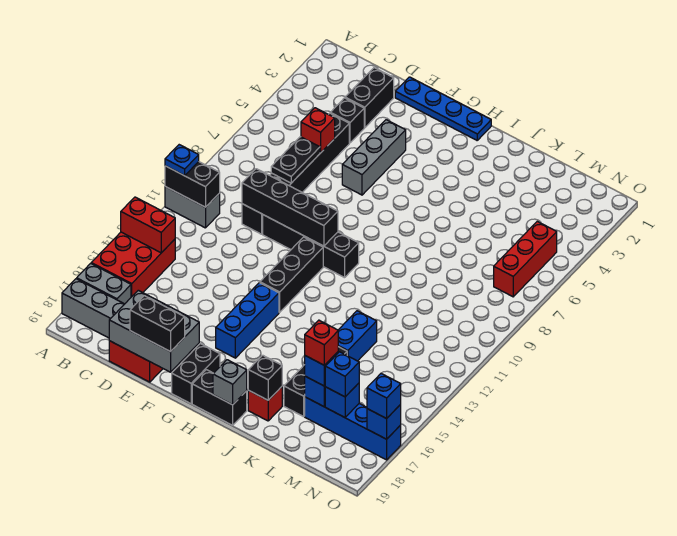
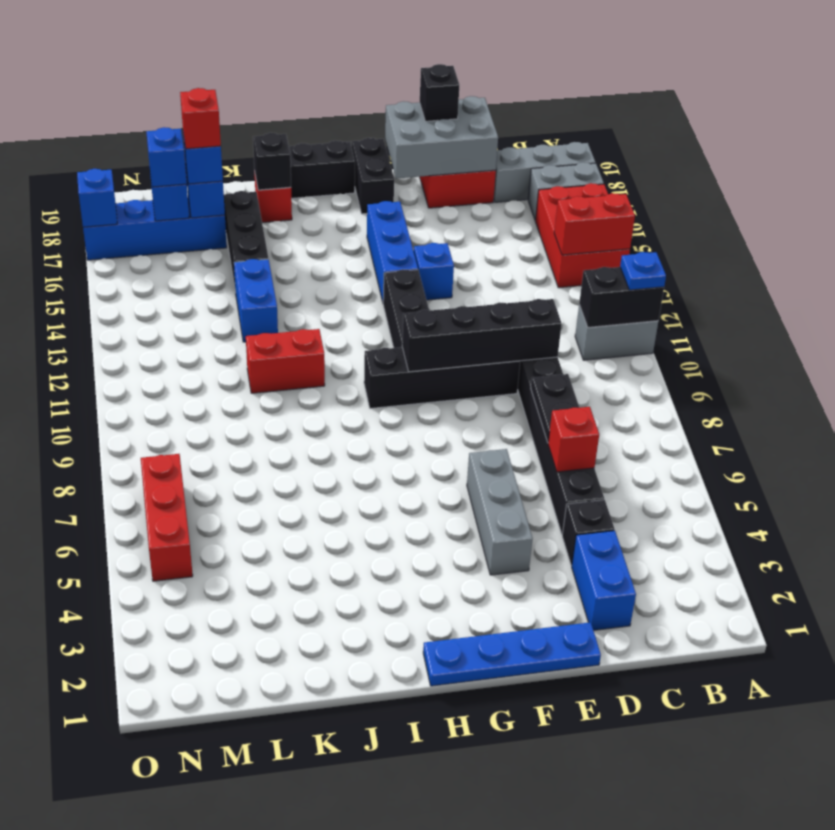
black 1x2 brick [345,68,394,128] -> blue 1x2 brick [572,531,636,630]
black 1x2 brick [130,296,185,352] -> black 1x1 brick [420,64,459,121]
grey 1x1 brick [213,360,247,405] -> none
none -> red 1x2 brick [246,329,325,393]
blue 1x1 brick [367,374,401,419] -> blue 1x1 brick moved to [414,243,454,300]

